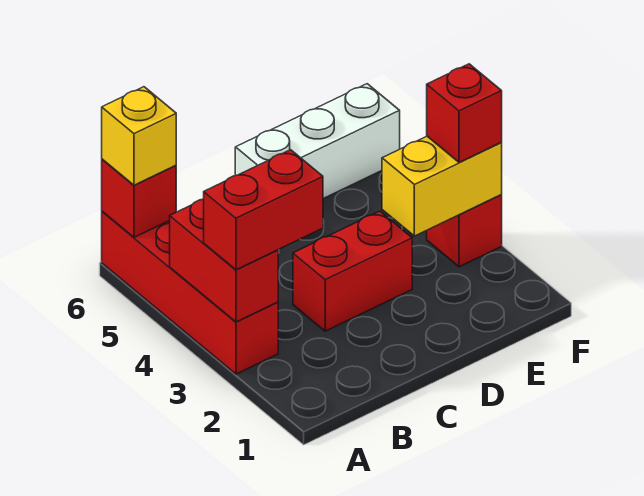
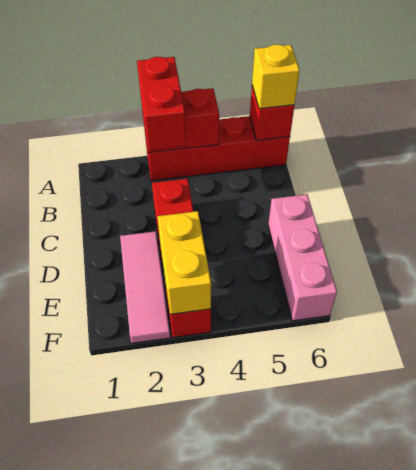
none -> pink 1x3 tile [120,231,170,343]
white 1x3 brick [235,84,400,199] -> pink 1x3 brick [268,194,337,321]
red 1x1 brick [427,64,502,162] -> none

